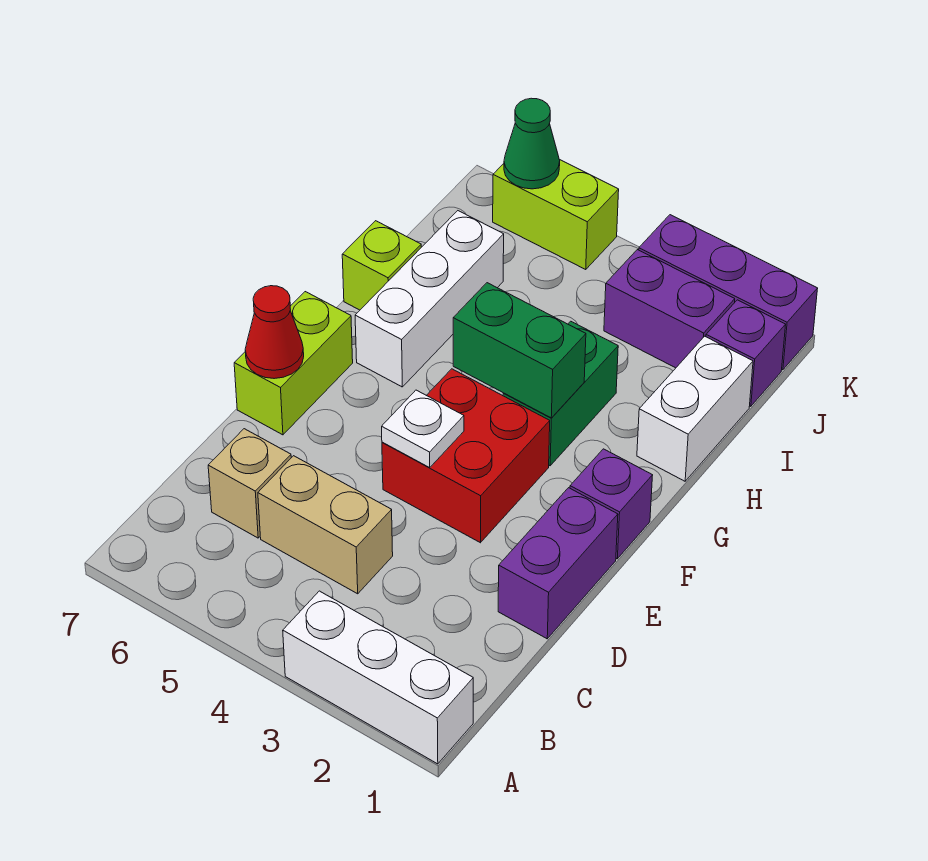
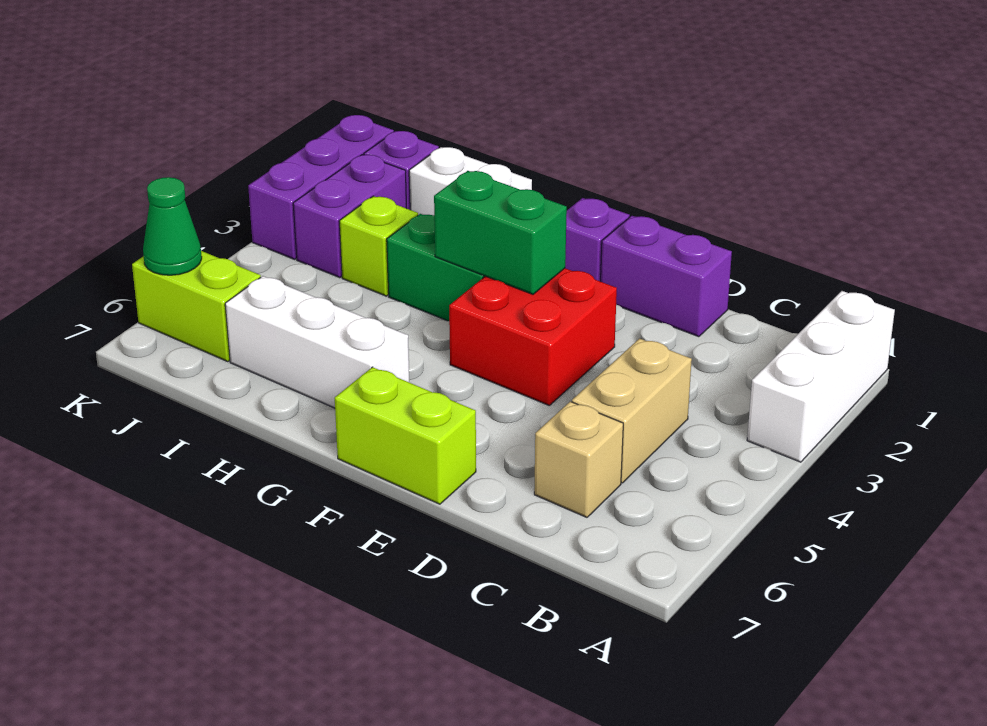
white 1x1 plate [382,390,464,467] -> none
red 1x1 cone [245,286,304,379] -> none
green 1x2 brick [453,283,586,418] -> green 1x2 brick turned to [434,171,567,294]
lime 1x1 brick [342,221,421,310] -> lime 1x1 brick moved to [340,196,418,296]
lime 1x2 brick [493,159,619,269] -> lime 1x2 brick turned to [132,251,261,362]

